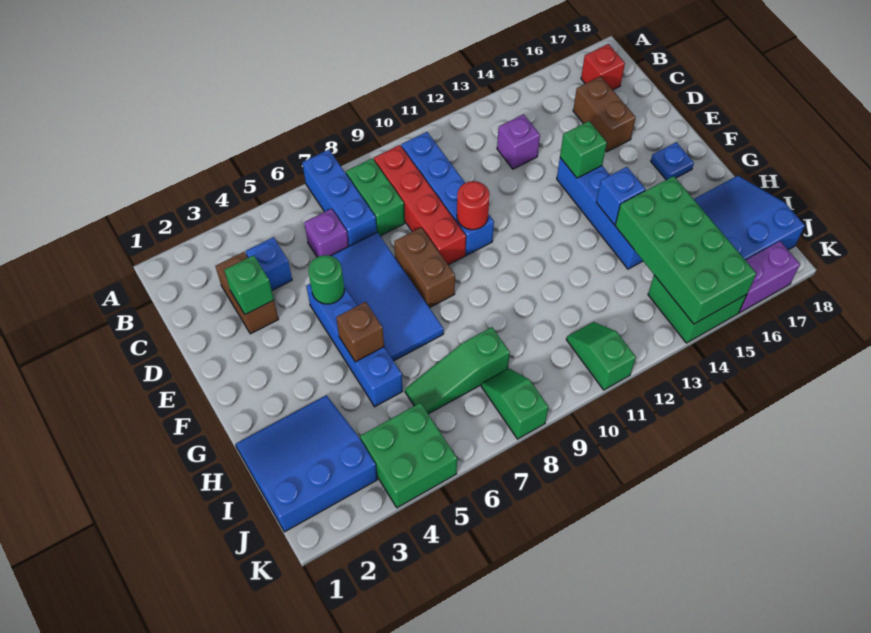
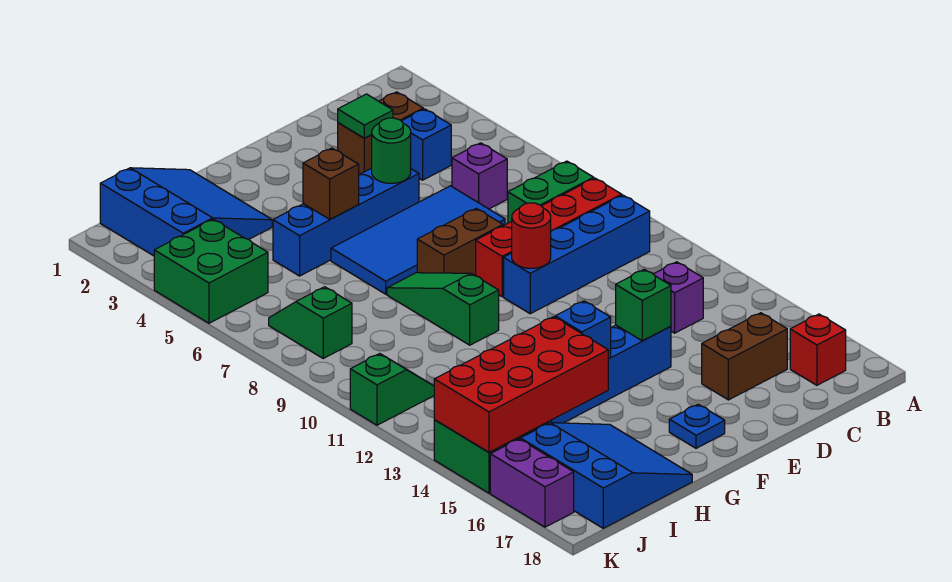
blue 1x3 brick [302,150,377,246] -> none
green 1x1 brick [224,255,274,315] -> green 1x1 tile [338,94,393,138]
green 2x4 brick [615,176,756,324] -> red 2x4 brick [434,317,608,452]
green 1x3 slope [405,327,510,414] -> green 1x3 slope moved to [387,273,499,345]
green 1x2 slope [481,368,548,439] -> green 1x2 slope turned to [269,287,352,358]

